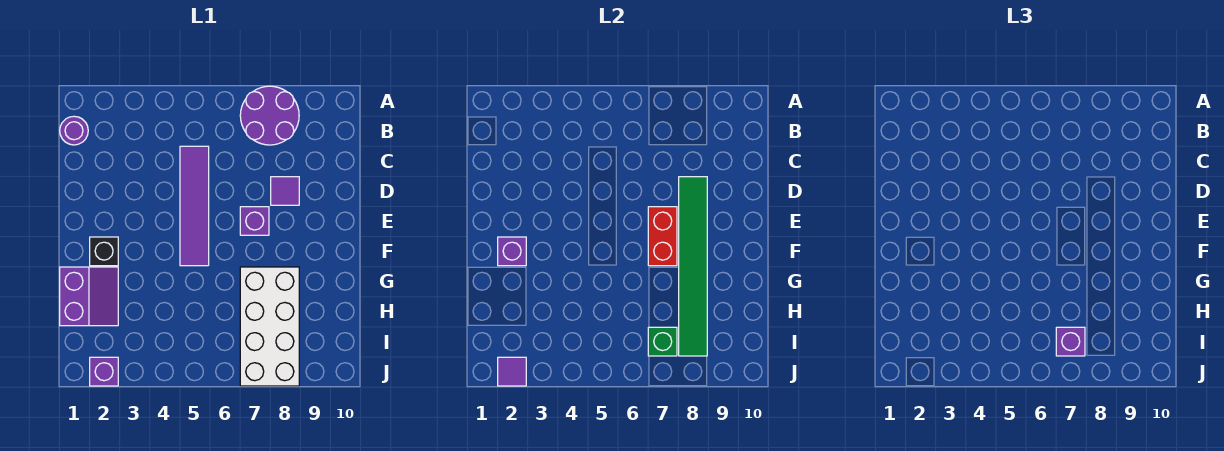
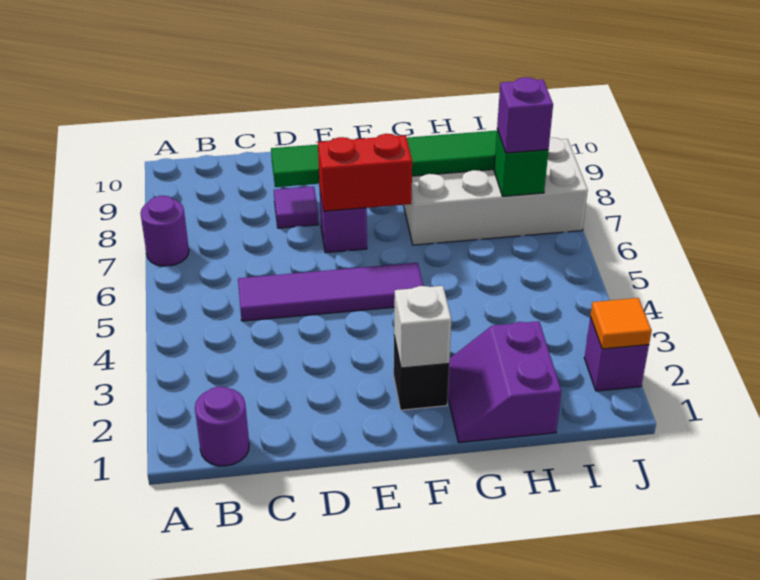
purple 2x2 round brick [240,86,299,145] -> purple 1x1 round brick [140,196,189,266]
purple 1x1 brick [498,237,526,266] -> white 1x1 brick [394,286,451,368]
purple 2x2 slope [60,267,118,326] -> purple 2x2 slope turned to [448,321,561,443]
purple 1x1 tile [498,357,526,386] -> orange 1x1 tile [590,298,652,349]

